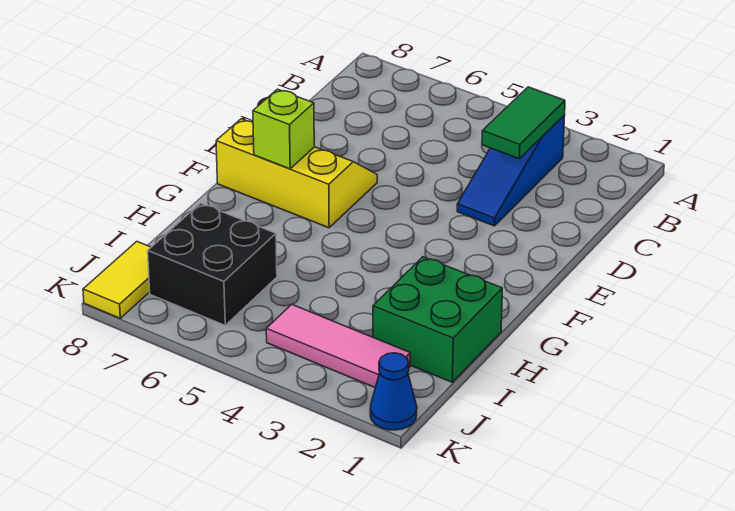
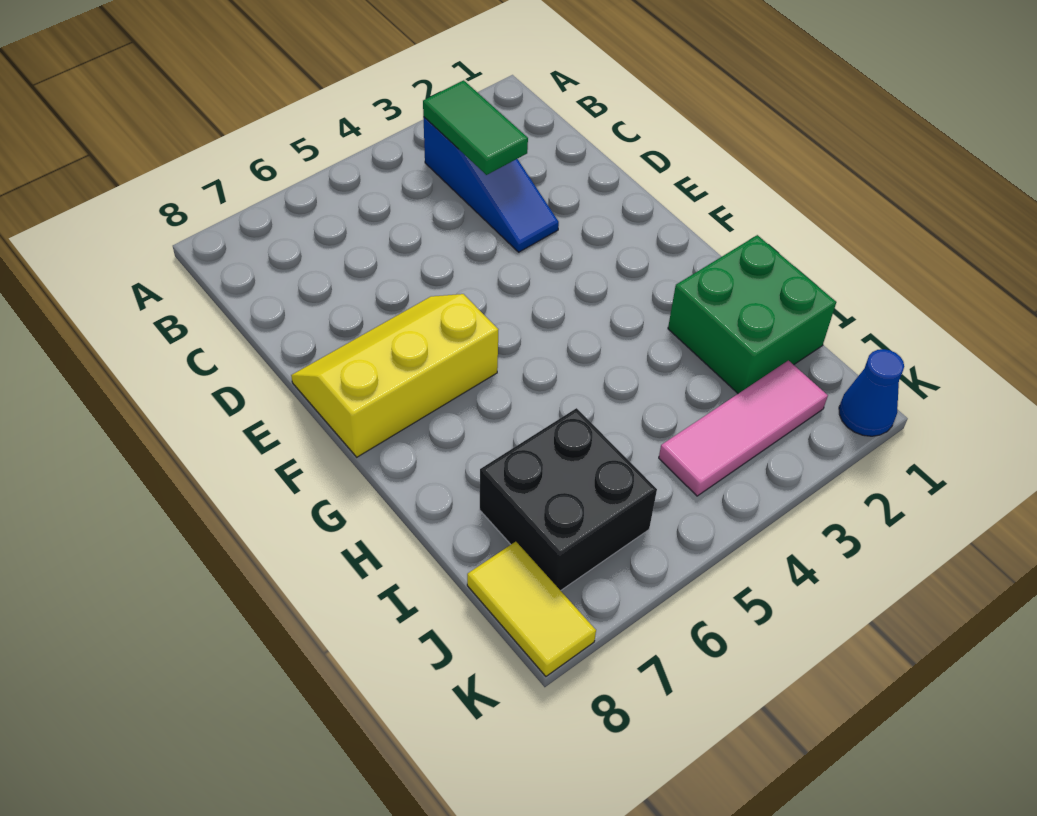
lime 1x1 brick [253,89,314,169] -> none

